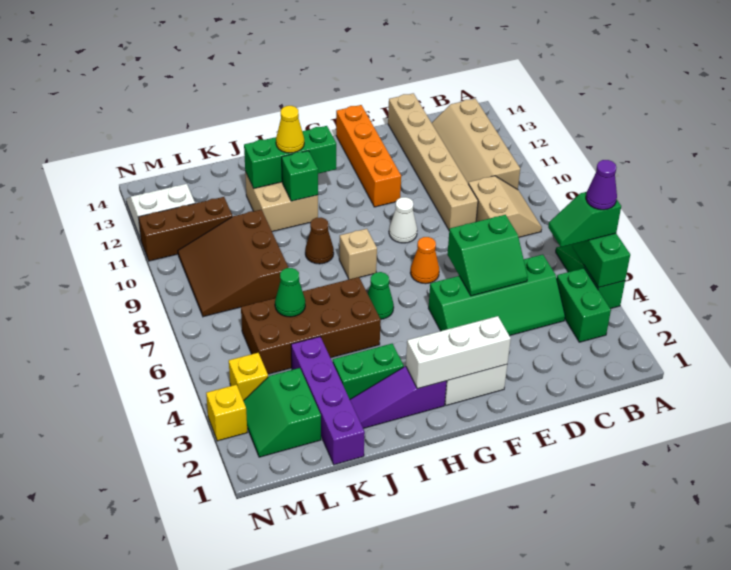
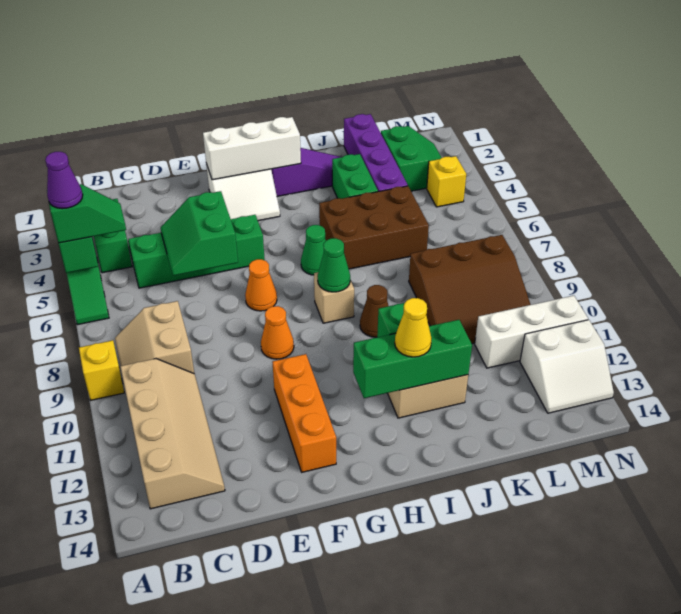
green 2x2 slope [447,215,528,296] -> green 2x2 slope turned to [161,191,238,276]
tan 1x6 brick [388,93,478,230] -> none
white 1x1 cone [389,197,417,243] -> orange 1x1 cone [261,306,294,359]
orange 1x4 brick [336,105,401,207] -> orange 1x3 brick [273,354,336,472]
green 1x2 brick [333,344,404,399] -> green 1x2 brick turned to [332,154,378,199]
brown 2x4 brick [241,277,381,374] -> brown 2x3 brick [319,186,429,269]
green 1x1 cone [275,268,305,317] -> green 1x1 cone moved to [318,238,350,292]
brown 3x3 slope [178,210,289,317] -> brown 3x3 slope turned to [409,235,531,344]
brown 1x3 brick [138,197,232,261] -> white 1x3 brick [475,296,588,368]
yellow 1x1 brick [206,385,247,441] -> yellow 1x1 brick moved to [79,340,124,400]

